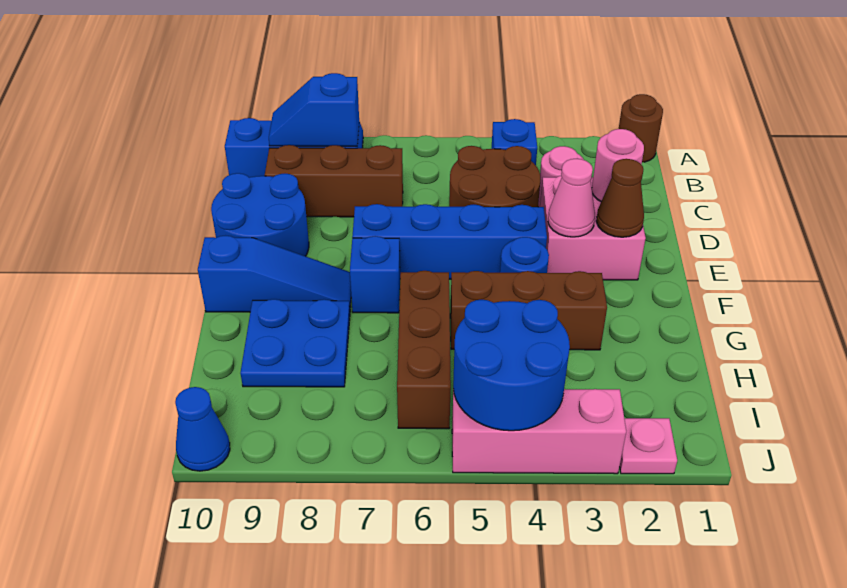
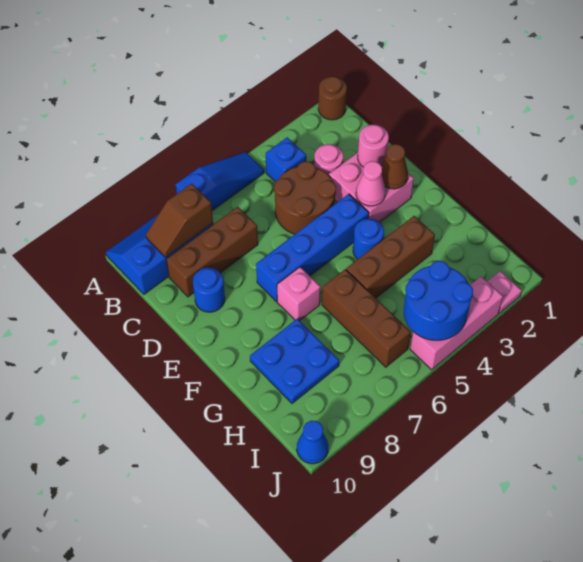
blue 1x2 slope [269,73,359,146] -> brown 1x2 slope [146,184,213,257]
blue 2x2 round brick [211,173,309,256] -> blue 1x1 round brick [193,267,225,312]
blue 1x1 brick [350,236,400,313] -> pink 1x1 brick [277,267,320,321]
blue 1x3 slope [198,236,351,312] -> blue 1x3 slope moved to [176,152,264,211]

